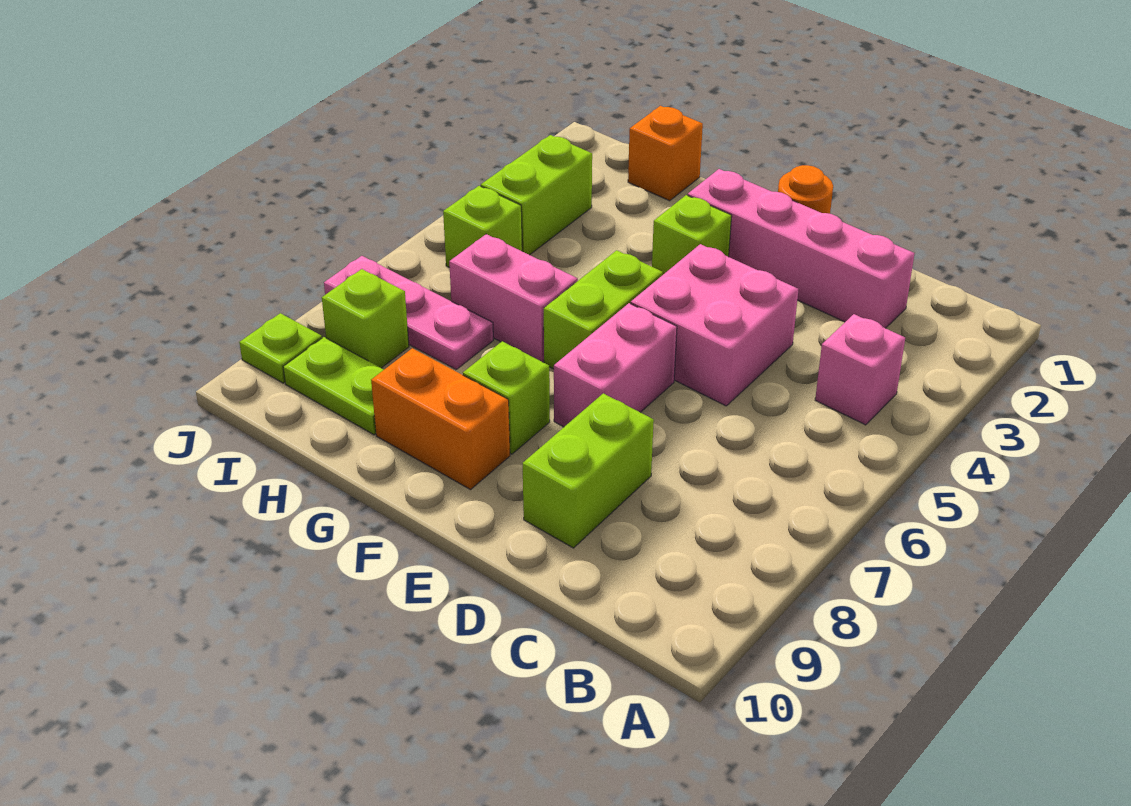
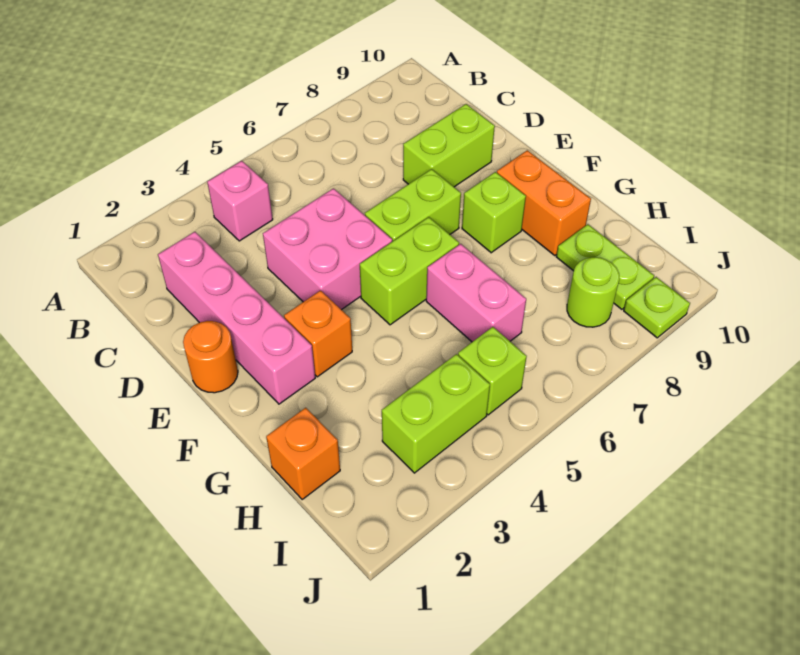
pink 1x2 brick [554,303,677,427] -> lime 1x2 brick [365,169,461,241]
lime 1x1 brick [652,195,732,274] -> orange 1x1 brick [284,291,352,377]
pink 1x3 plate [324,256,493,369] -> none
lime 1x1 brick [322,269,409,368] -> lime 1x1 round brick [567,257,619,327]

